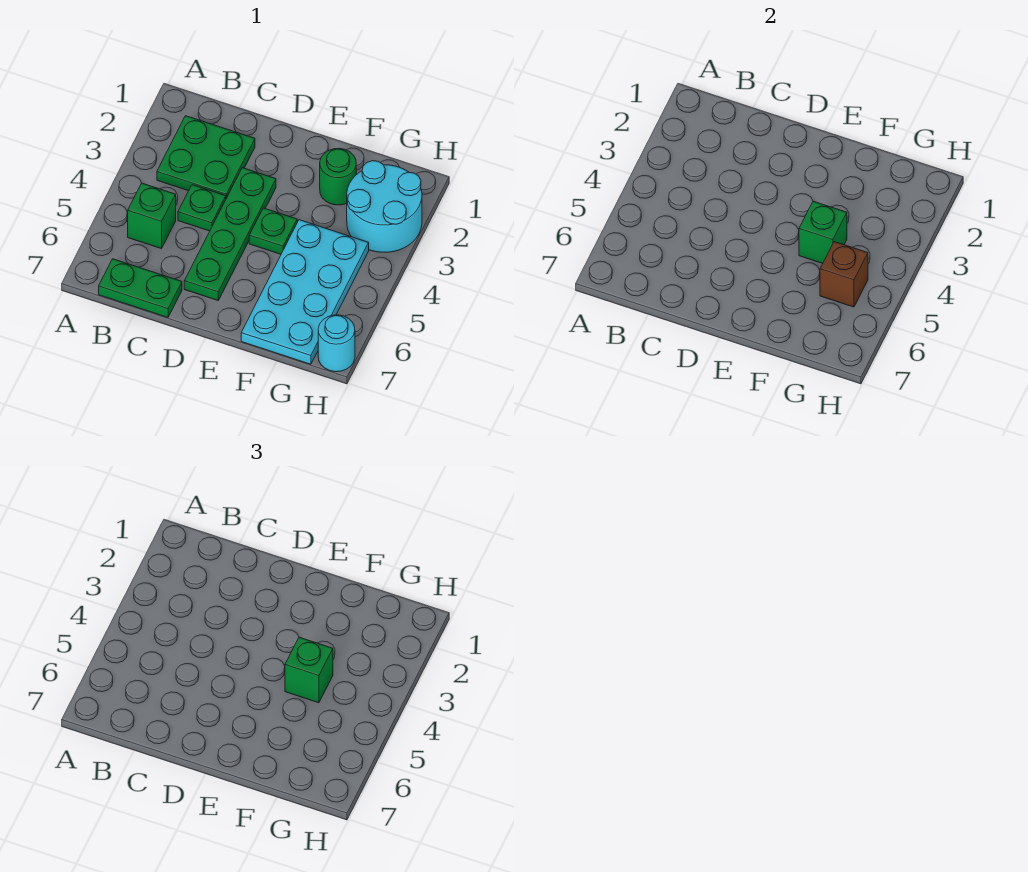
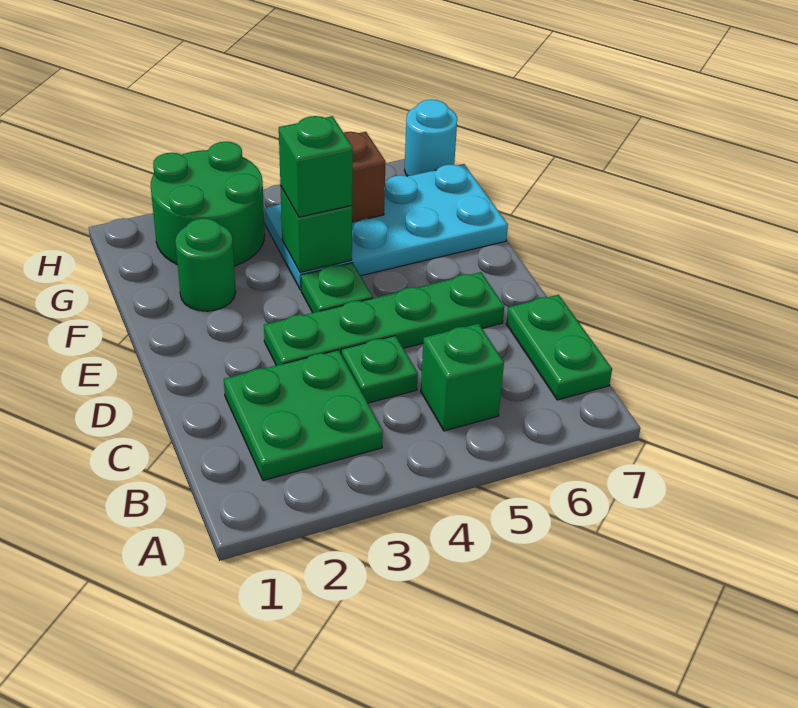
cyan 2x2 round brick [347,161,422,252] -> green 2x2 round brick [151,142,265,266]

